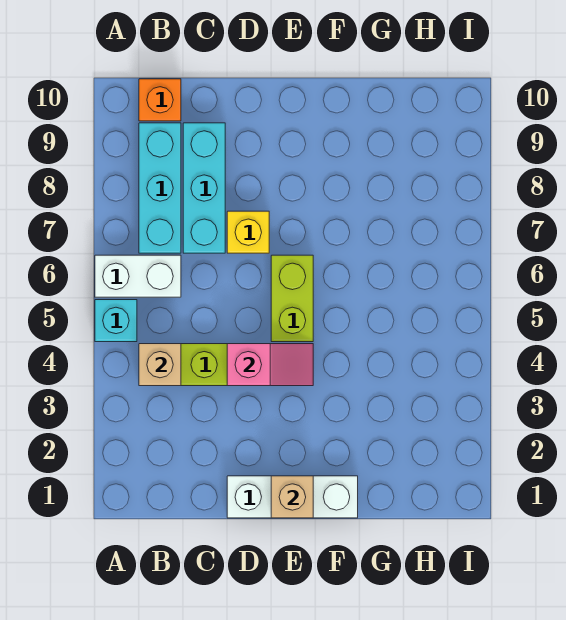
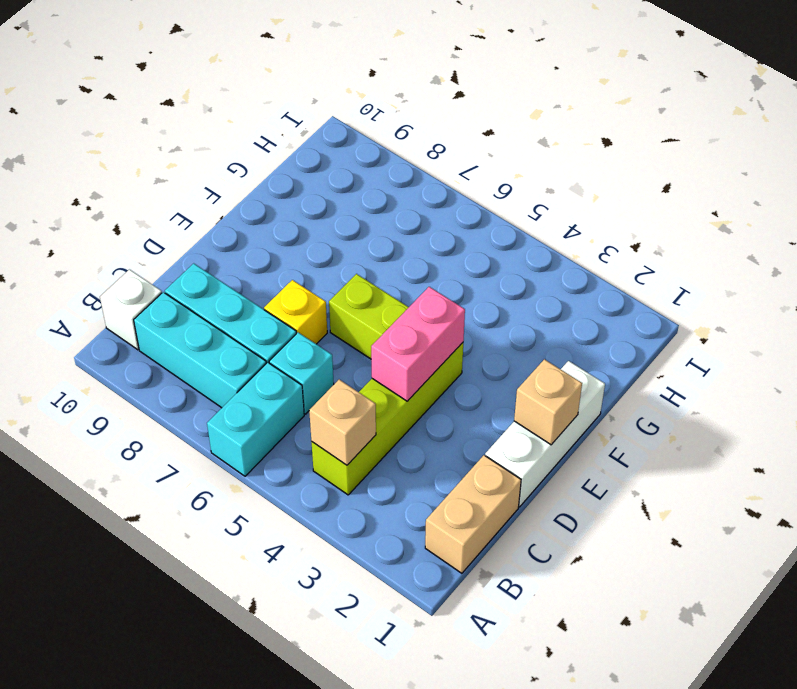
cyan 1x1 brick [95,300,137,342] -> cyan 1x1 brick moved to [269,332,334,414]
white 1x2 brick [95,255,181,297] -> cyan 1x2 brick [207,363,304,476]
none -> tan 1x2 brick [425,455,521,573]
orange 1x1 brick [139,79,181,121] -> white 1x1 brick [100,270,162,350]
pink 1x2 slope [227,344,313,386] -> pink 1x2 brick [371,287,465,401]

